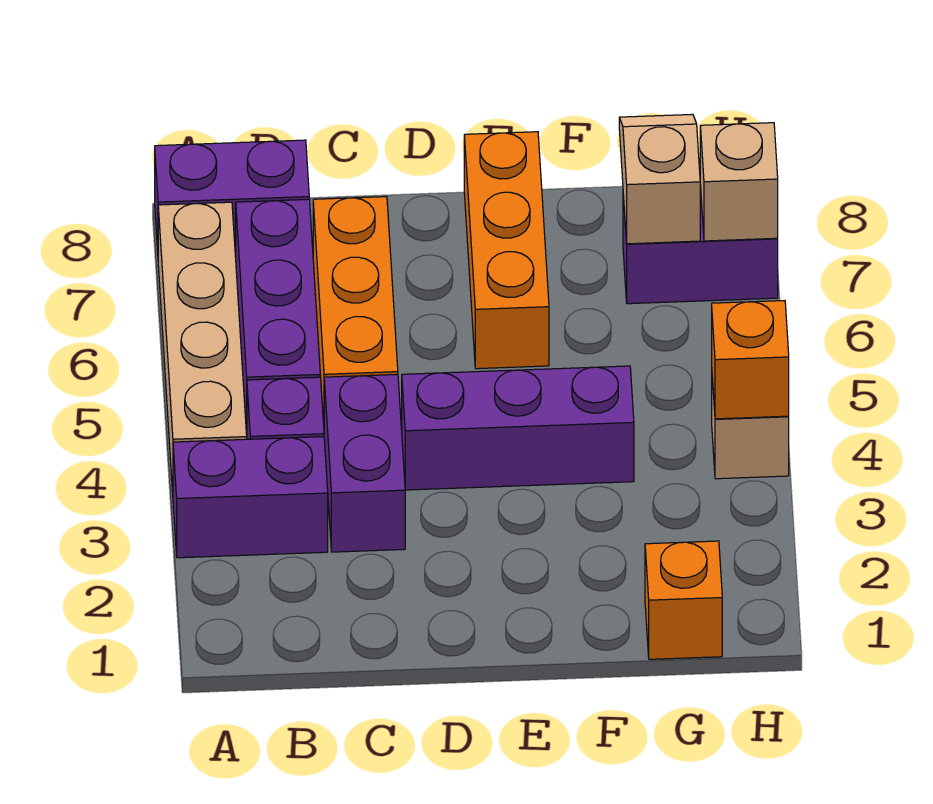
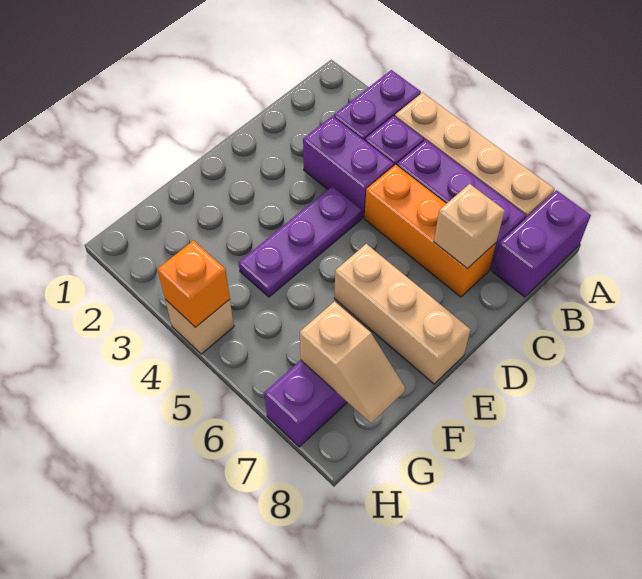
purple 1x3 brick [402,366,634,490] -> purple 1x3 plate [239,186,362,297]
orange 1x3 brick [464,132,549,369] -> tan 1x3 brick [334,244,471,384]
orange 1x1 brick [645,541,722,659] -> none
tan 1x1 brick [700,123,778,241] -> tan 1x1 brick moved to [434,184,505,268]

